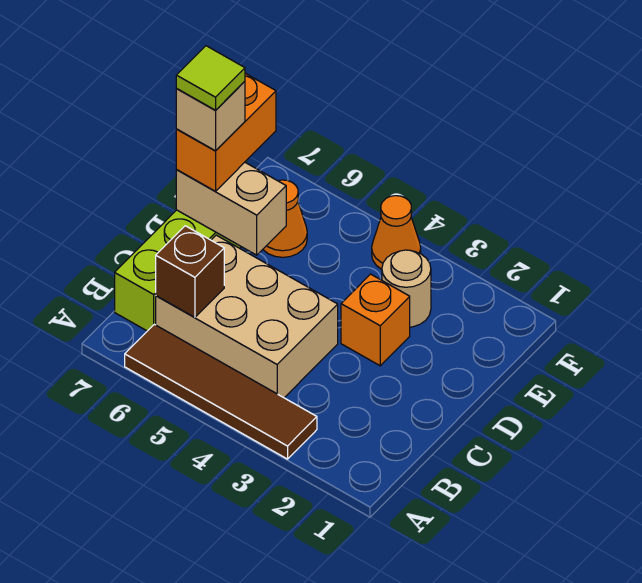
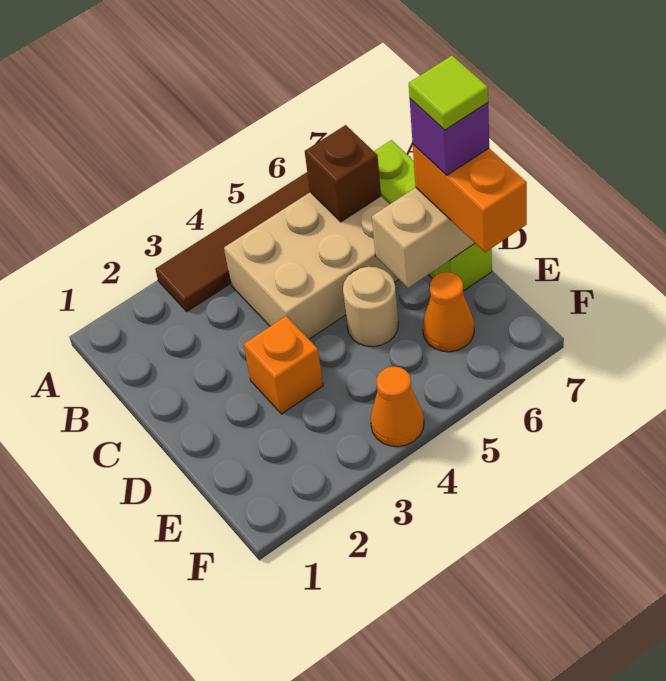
tan 1x1 brick [176,81,245,151] -> purple 1x1 brick [410,99,489,175]
tan 1x1 round brick [382,250,431,327] -> tan 1x1 round brick moved to [343,267,398,347]

